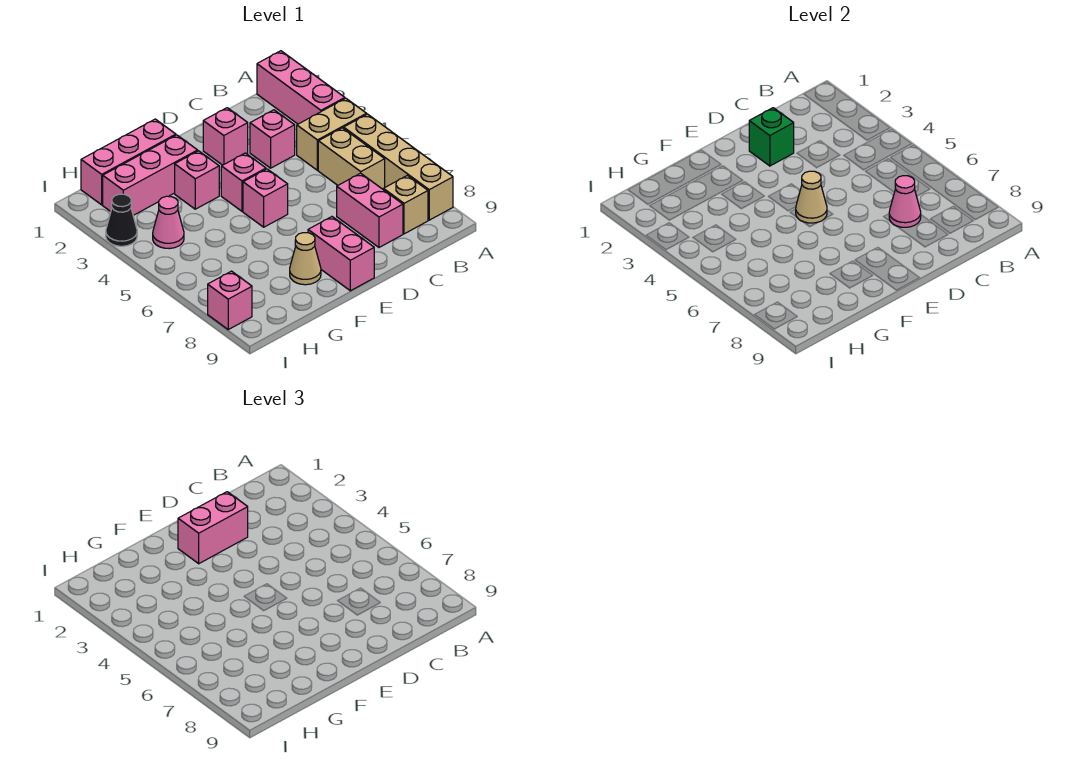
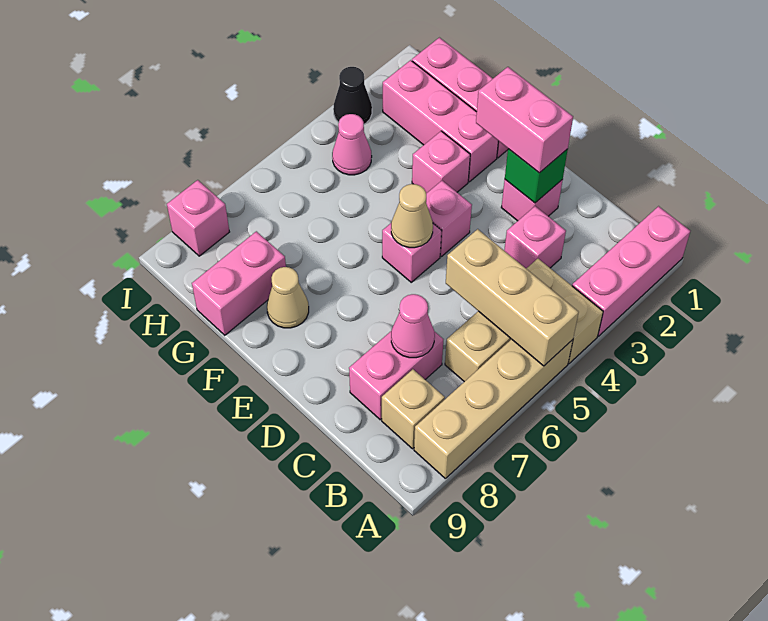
none -> tan 1x3 brick [446,229,579,366]
pink 1x2 brick [308,217,374,291] -> pink 1x2 brick moved to [192,231,286,335]

